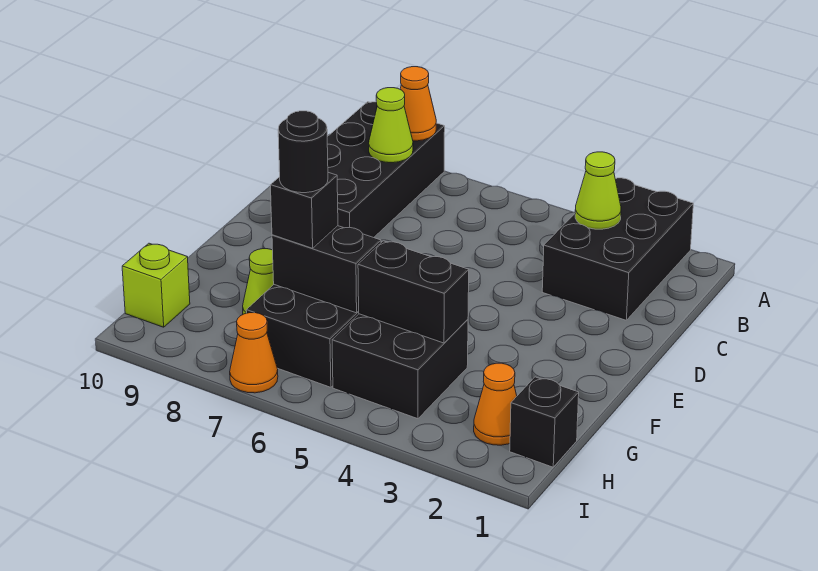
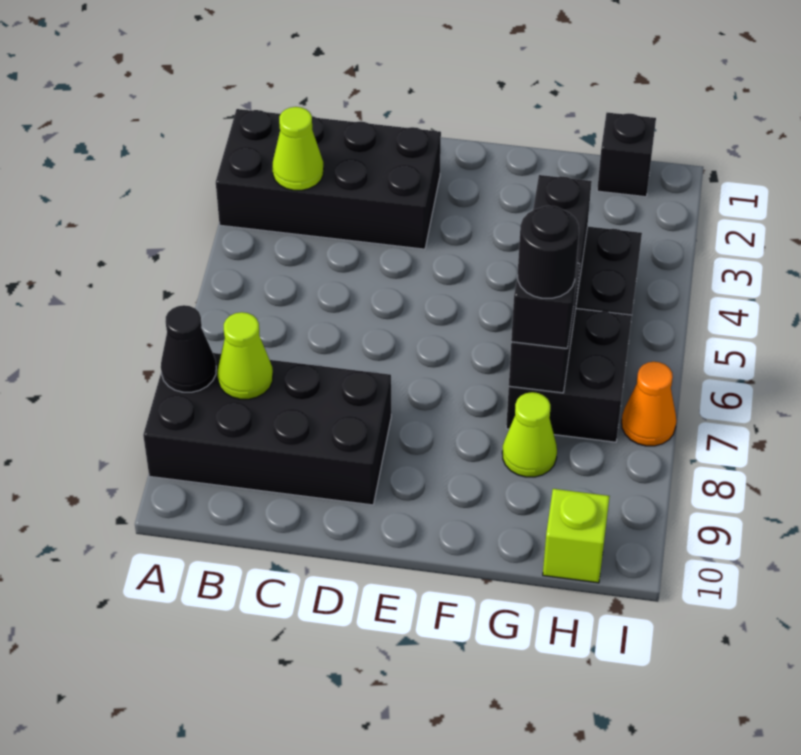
black 2x3 brick [542,178,693,320] -> black 2x4 brick [216,109,441,249]
orange 1x1 cone [400,67,436,141] -> black 1x1 cone [161,305,216,392]
orange 1x1 cone [474,363,517,445] -> none

